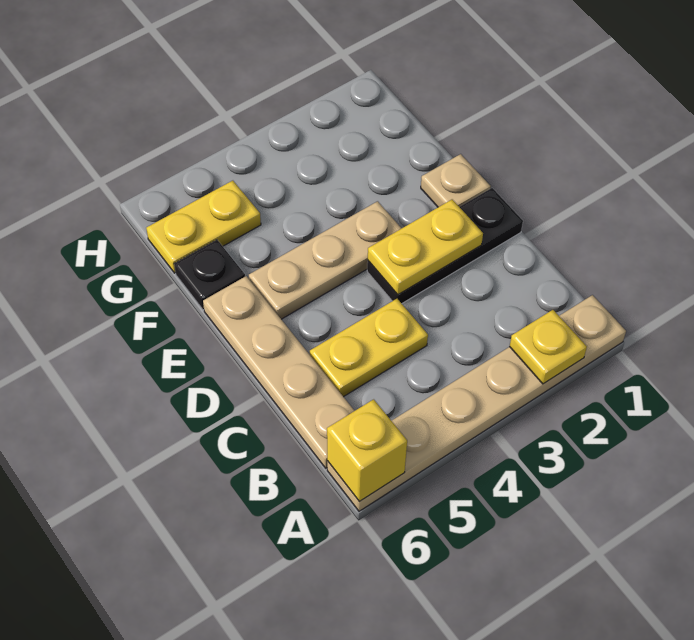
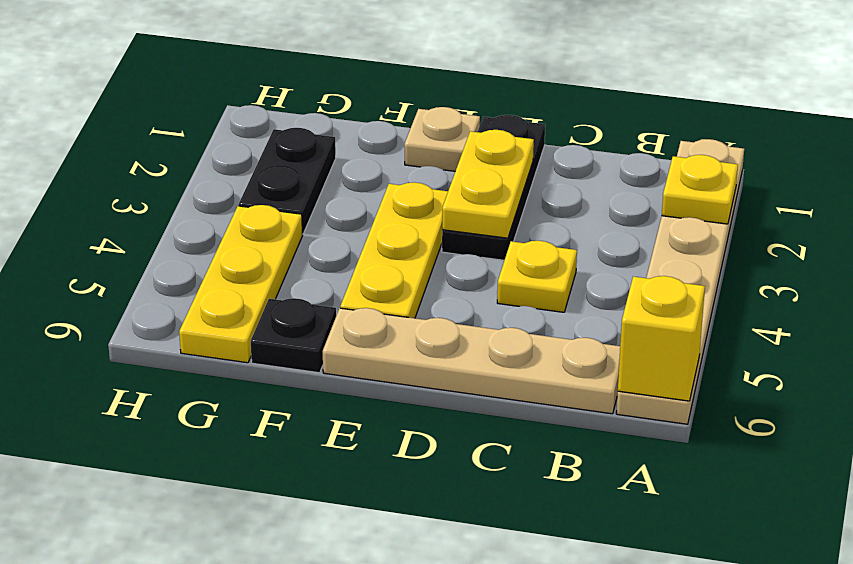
yellow 1x2 plate [310,299,428,397] -> yellow 1x1 plate [497,241,577,312]
tan 1x3 plate [249,201,401,319] -> yellow 1x3 plate [340,182,448,318]
none -> black 1x2 plate [239,128,336,234]
yellow 1x2 plate [146,181,261,273] -> yellow 1x3 plate [179,205,303,363]

